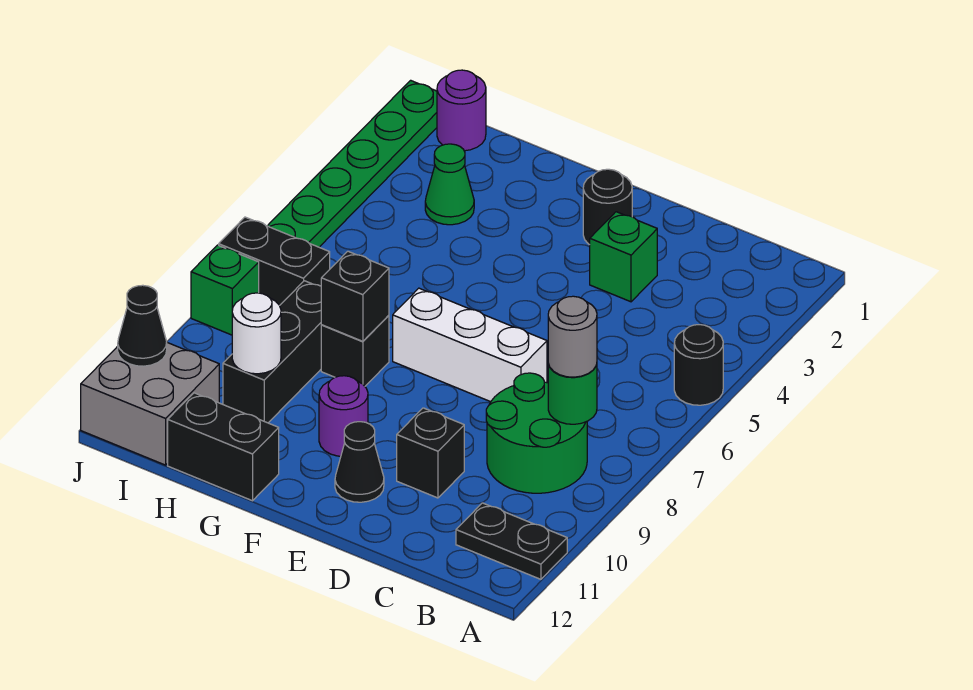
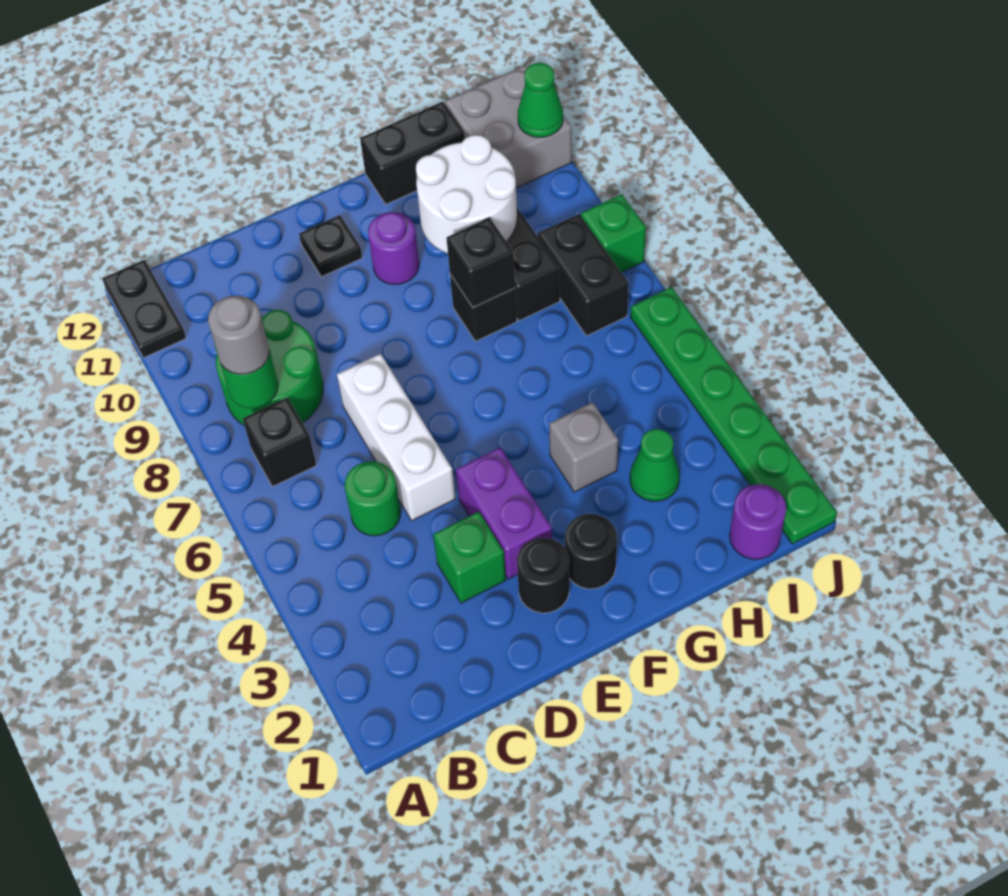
black 1x1 round brick [674,325,723,405] -> black 1x1 round brick moved to [565,514,617,589]
black 1x2 plate [456,503,567,579] -> black 1x2 plate turned to [102,260,186,358]
none -> green 1x1 round brick [345,461,400,536]
white 1x3 brick [393,288,547,402] -> white 1x3 brick turned to [337,354,456,520]
black 1x1 brick [397,408,464,498] -> black 1x1 brick moved to [243,397,316,487]
none -> purple 1x2 brick [456,448,552,579]
black 1x1 cone [335,422,384,502] -> black 1x1 plate [299,215,362,277]
none -> grey 1x1 brick [549,402,618,492]
white 1x1 round brick [232,293,281,374] -> white 2x2 round brick [416,135,517,254]
black 1x2 brick [219,217,330,305] -> black 1x2 brick turned to [538,214,628,336]
black 1x1 cone [118,285,167,366] -> green 1x1 cone [518,63,563,137]

